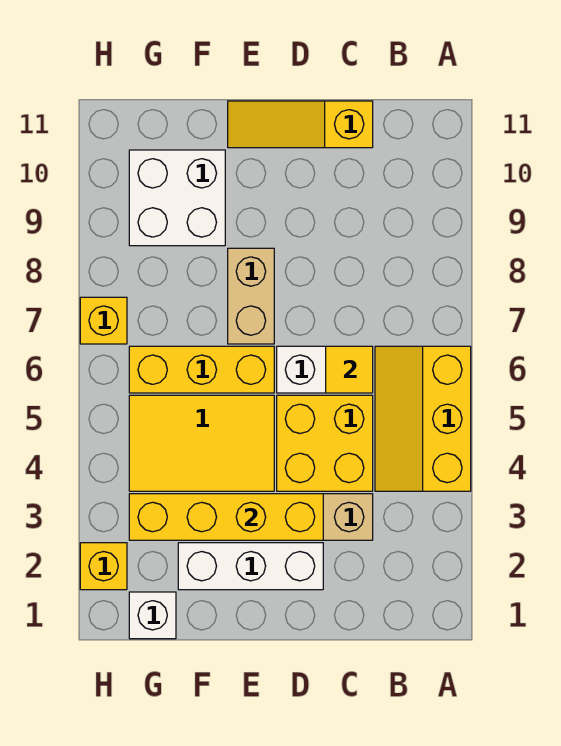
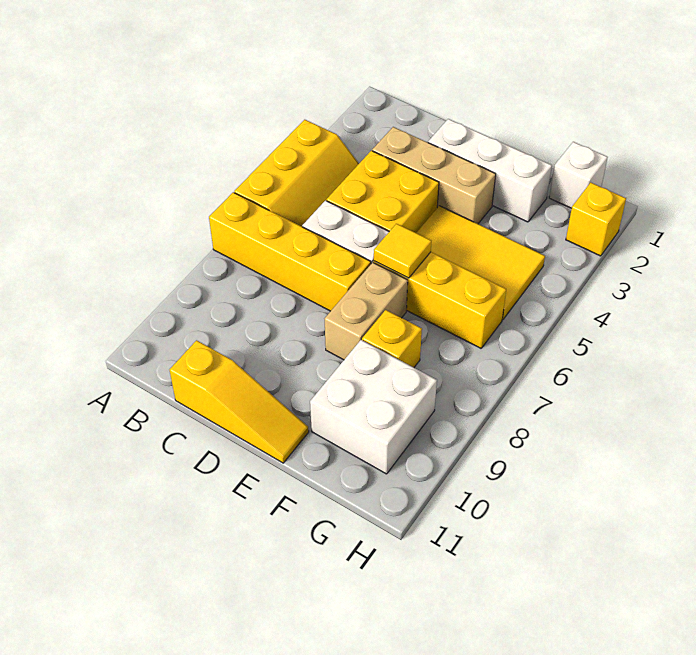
yellow 1x1 tile [326,346,373,393] -> yellow 1x1 tile moved to [374,224,432,278]
yellow 1x4 brick [129,494,323,540] -> yellow 1x4 brick moved to [209,192,371,311]
yellow 1x1 brick [80,297,127,344] -> yellow 1x1 brick moved to [362,310,422,367]

